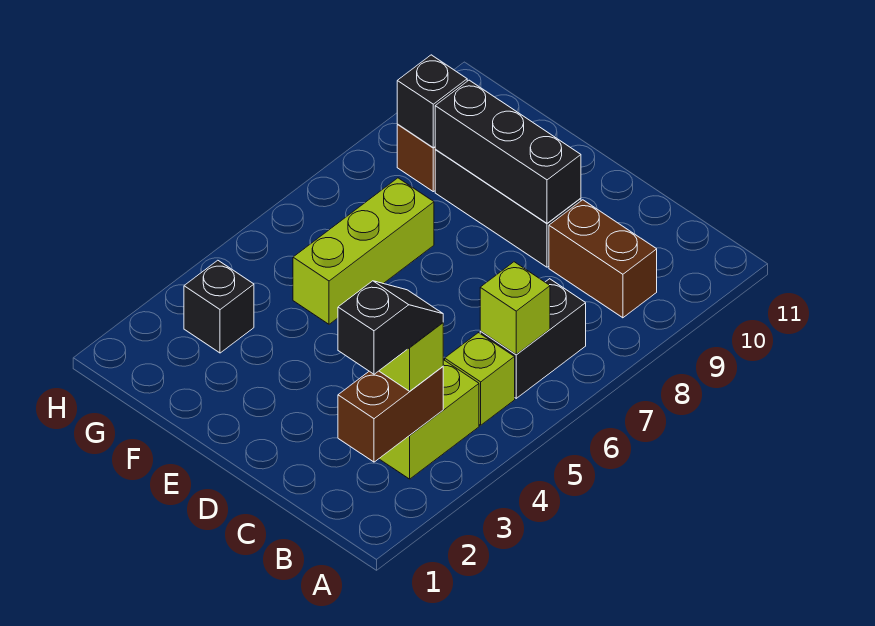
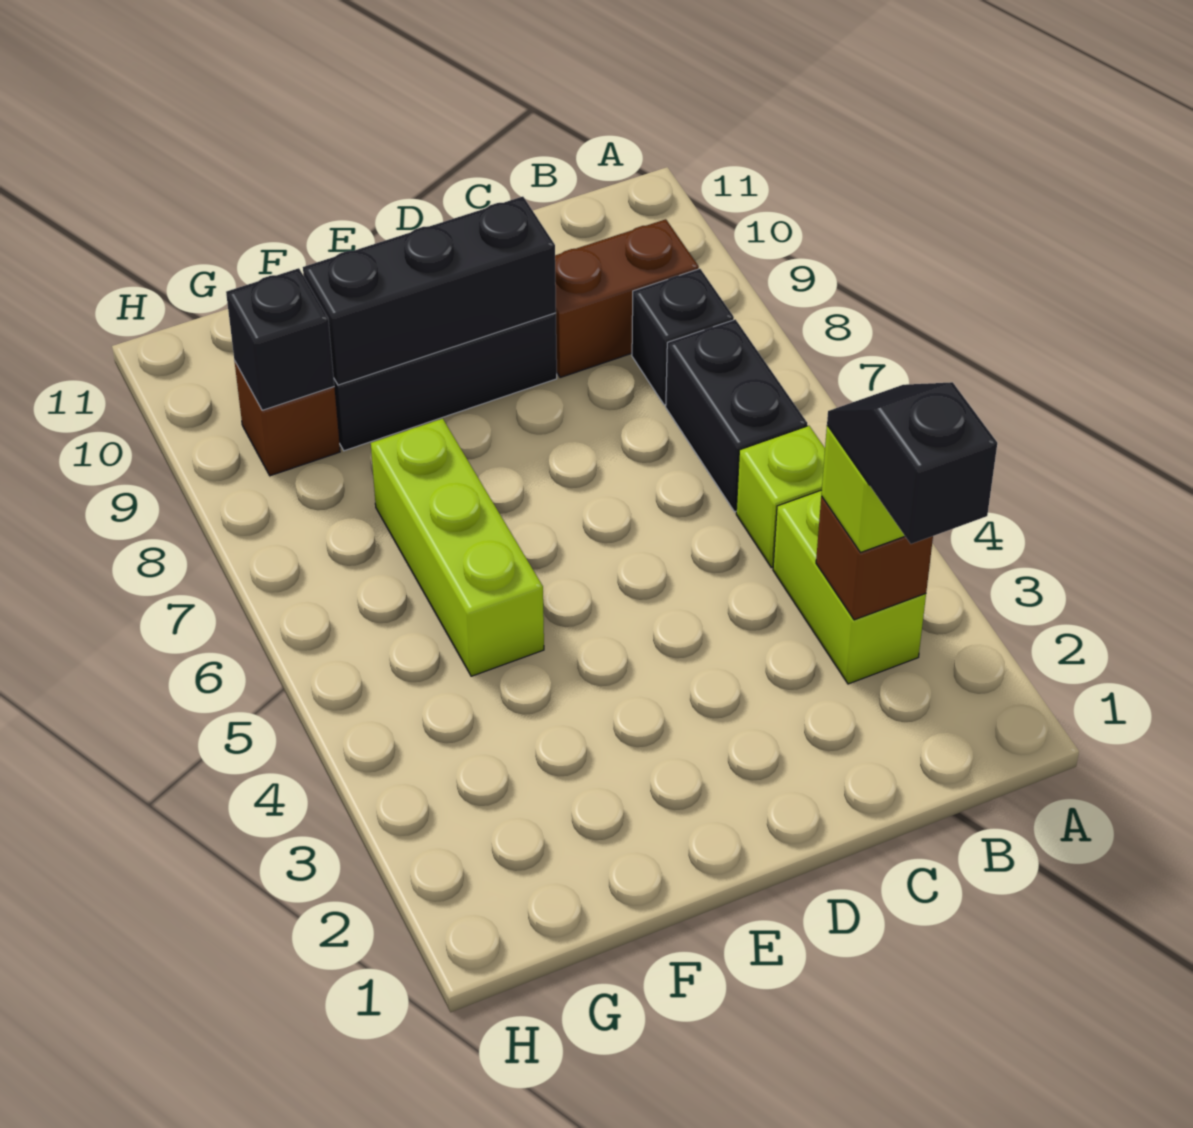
brown 1x2 brick [338,367,443,462] -> brown 1x1 brick [816,496,933,620]
lime 1x1 brick [480,262,550,355] -> none
black 1x1 brick [184,260,254,353] -> black 1x1 brick moved to [632,269,734,405]

